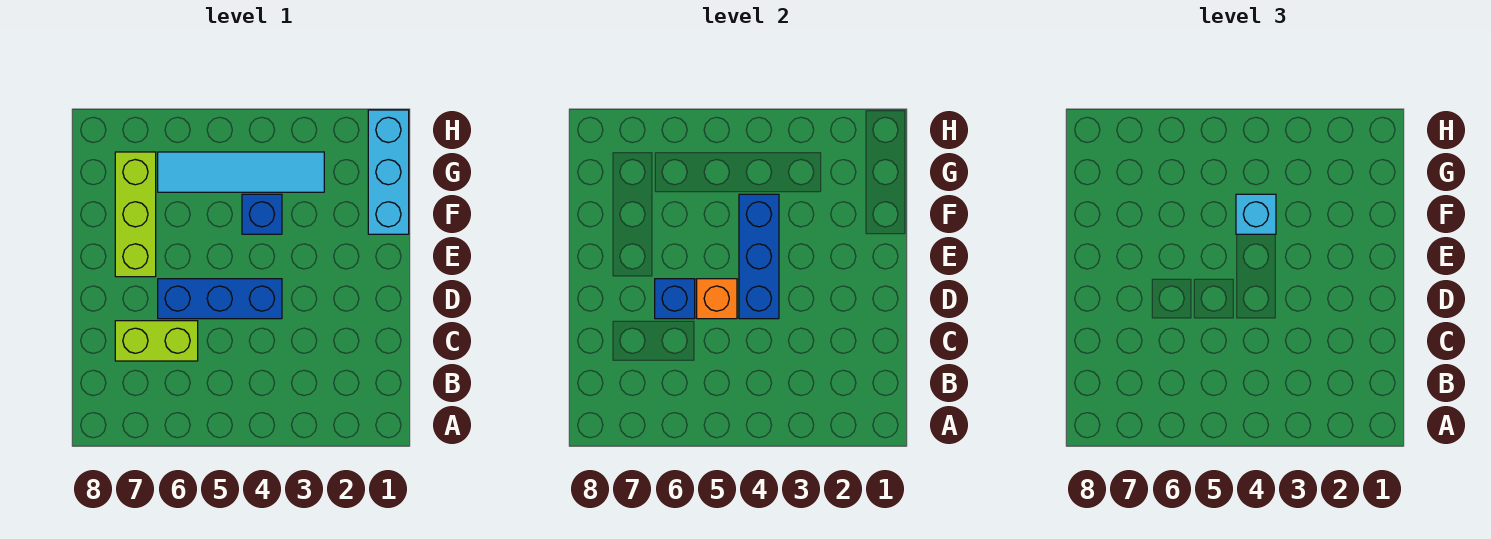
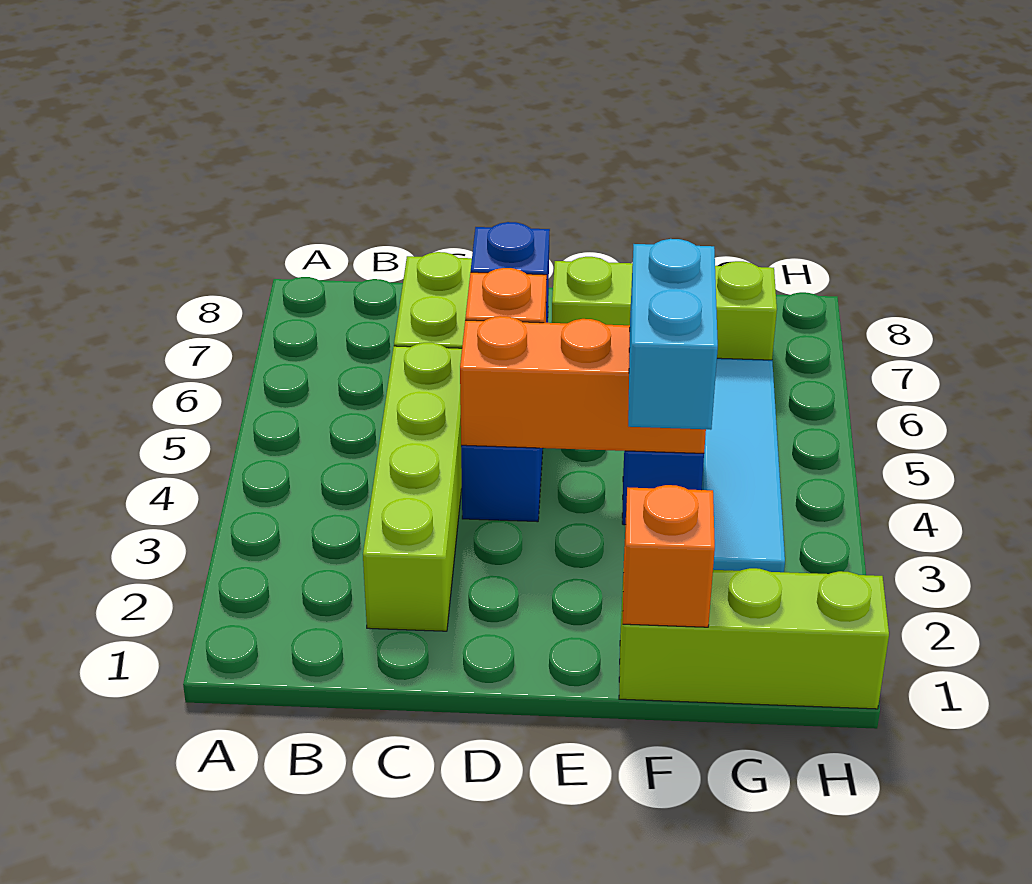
none -> lime 1x4 brick [363,343,462,631]
blue 1x3 brick [739,194,779,319] -> orange 1x3 brick [460,316,706,453]
cyan 1x3 brick [368,110,409,234] -> lime 1x3 brick [619,568,889,709]
none -> orange 1x1 brick [623,485,715,627]
cyan 1x1 brick [1236,194,1276,234] -> cyan 1x2 brick [628,239,718,430]

